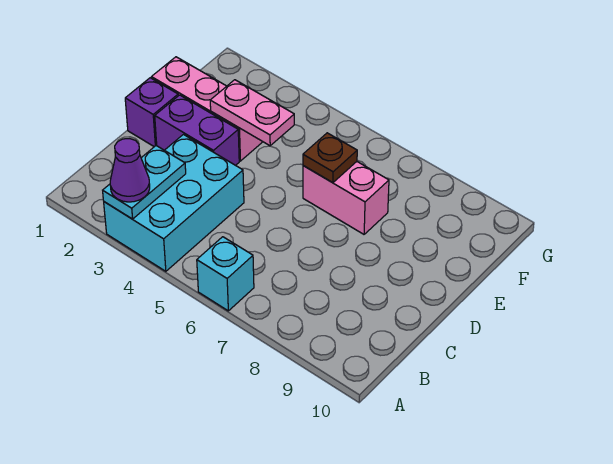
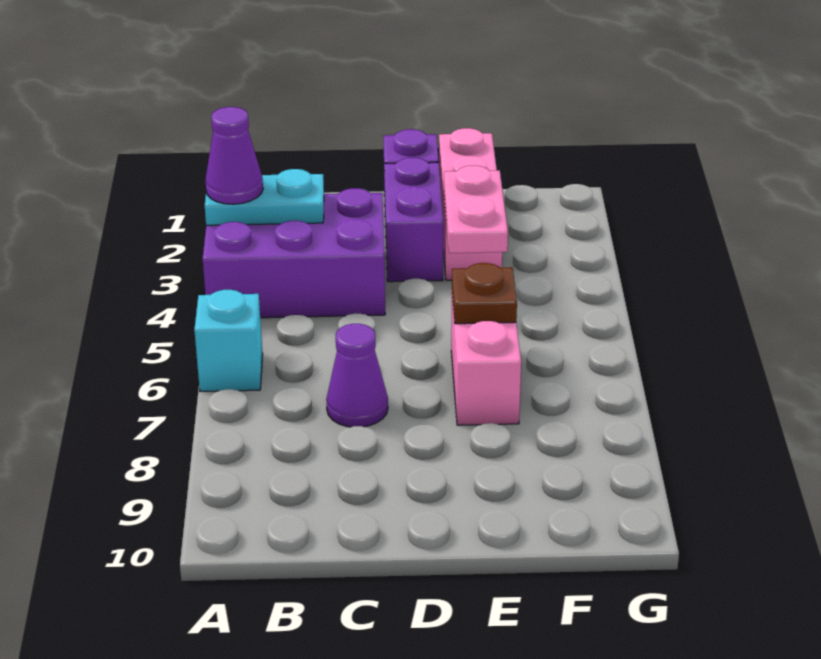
cyan 2x3 brick [104,135,244,271] -> purple 2x3 brick [203,188,385,318]
none -> purple 1x1 cone [326,324,388,427]

